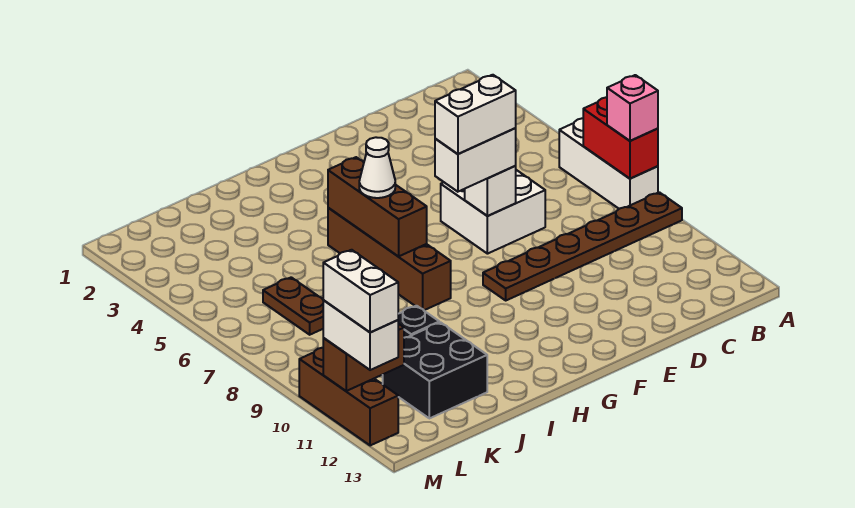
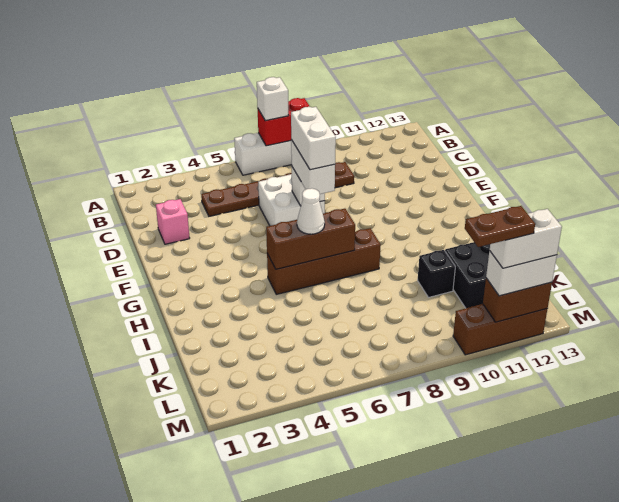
none -> white 1x1 brick [257,77,289,121]
pink 1x1 brick [607,75,658,141] -> pink 1x1 brick moved to [156,199,190,244]
brown 1x6 plate [483,192,682,300] -> brown 1x6 plate turned to [201,162,354,216]
brown 1x2 plate [263,277,323,335] -> brown 1x2 plate moved to [465,206,535,247]
brown 1x2 brick [323,324,404,391] -> brown 1x2 brick turned to [483,278,552,322]

